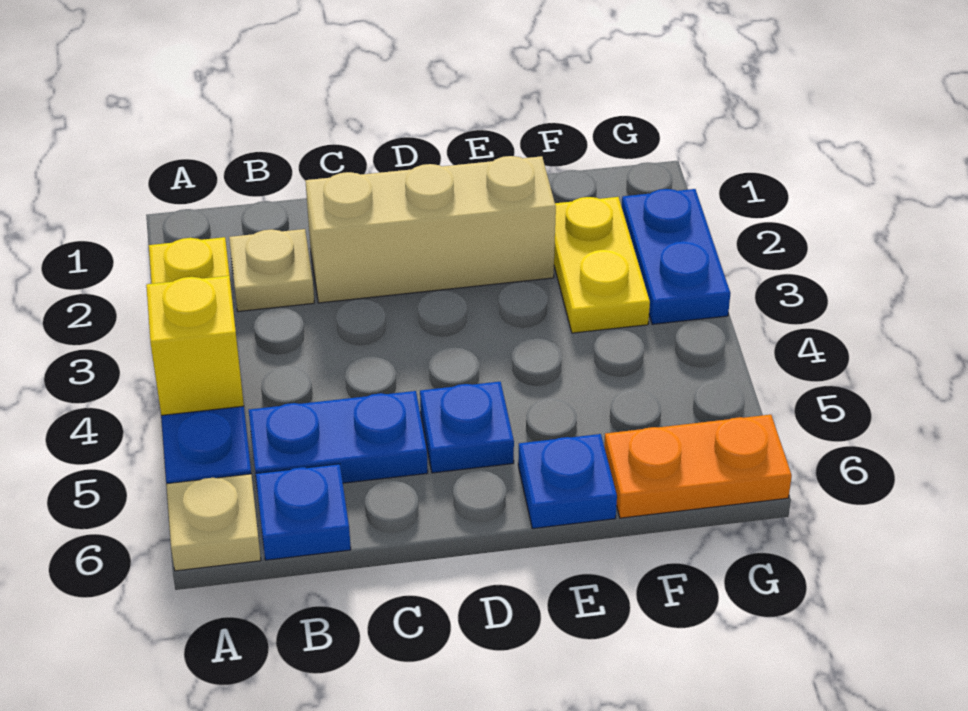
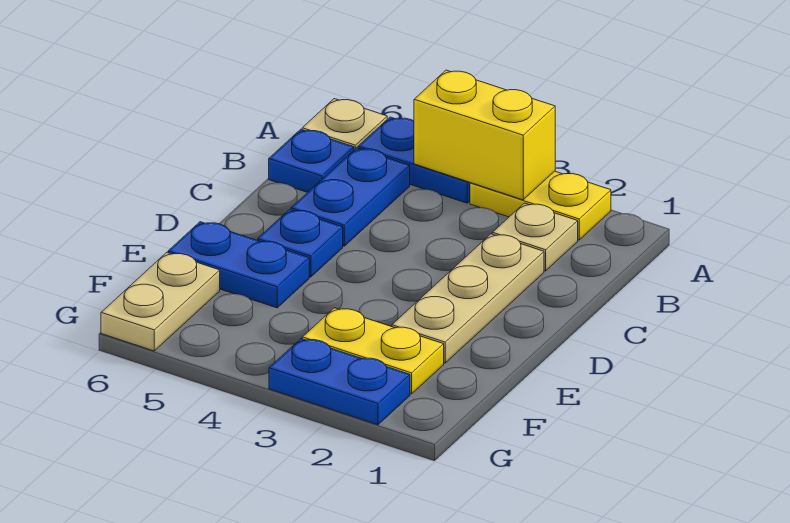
yellow 1x1 brick [146,276,244,415] -> yellow 1x2 brick [414,70,555,200]
tan 1x3 brick [305,156,556,303] -> tan 1x3 plate [392,234,544,363]
blue 1x1 plate [518,434,617,528] -> blue 1x2 plate [168,222,309,308]
orange 1x2 plate [604,415,792,518] -> tan 1x2 plate [101,252,220,351]

